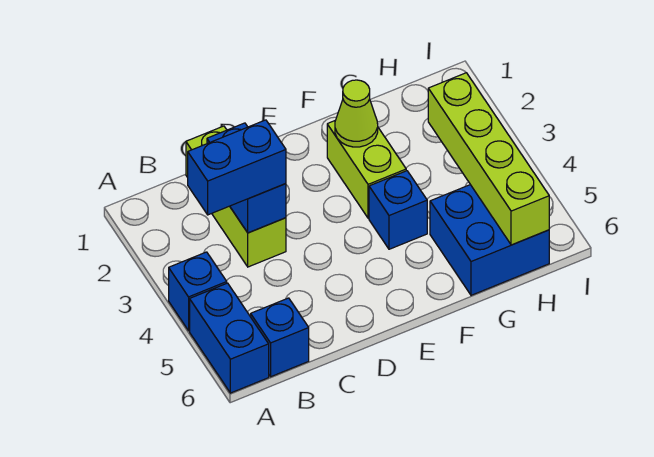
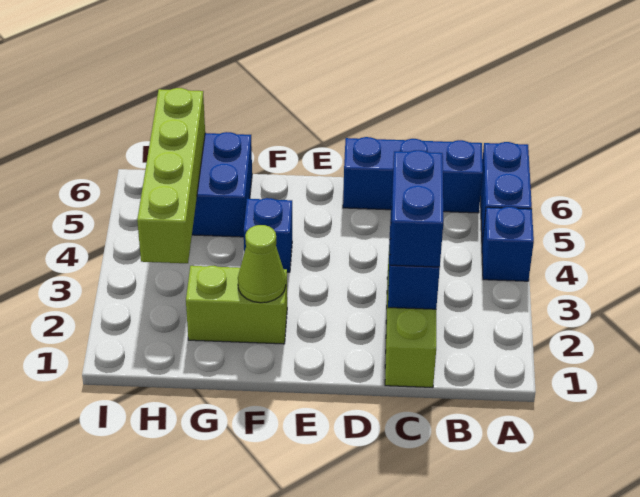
blue 1x2 brick [188,120,286,215] -> blue 1x2 brick turned to [390,150,443,267]
blue 1x1 brick [251,298,309,377] -> blue 1x3 brick [343,137,483,213]
lime 1x2 brick [327,121,406,218] -> lime 1x2 brick turned to [186,266,287,344]

